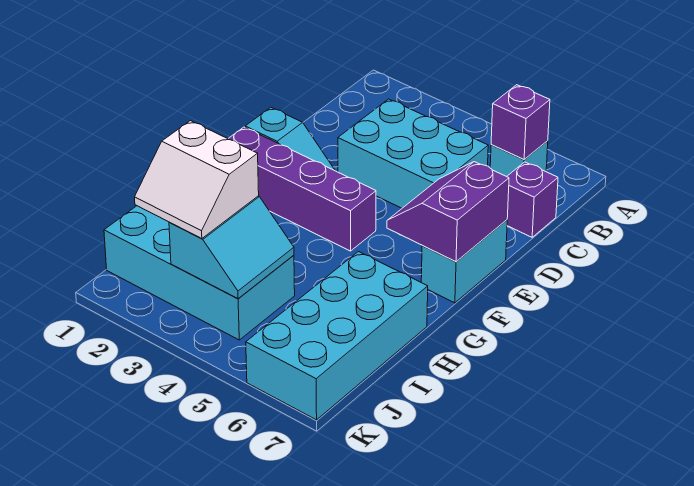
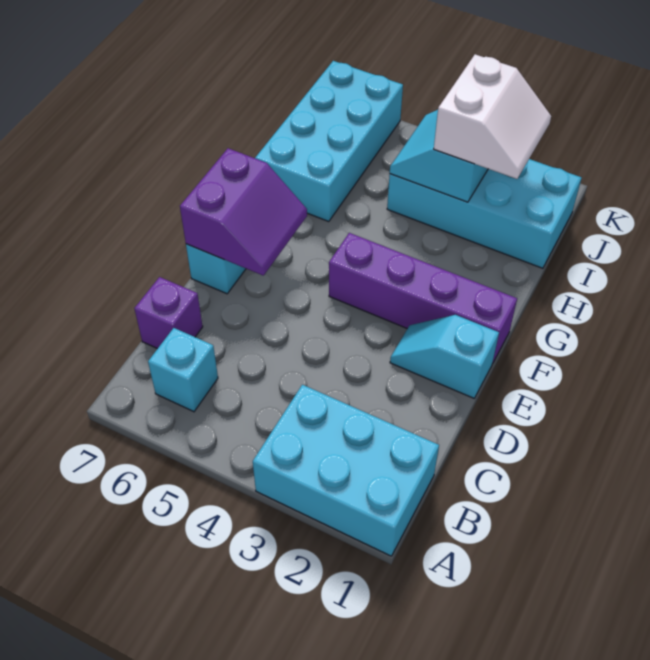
purple 1x1 brick [491,85,550,160] -> none
cyan 2x3 brick [338,99,488,208] -> cyan 2x3 brick moved to [253,385,439,556]
white 2x2 slope [135,121,259,239] -> white 2x2 slope turned to [434,54,551,179]

